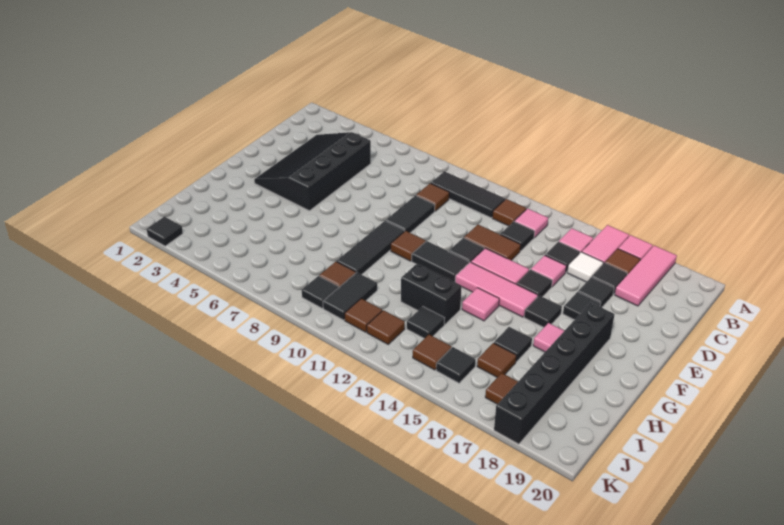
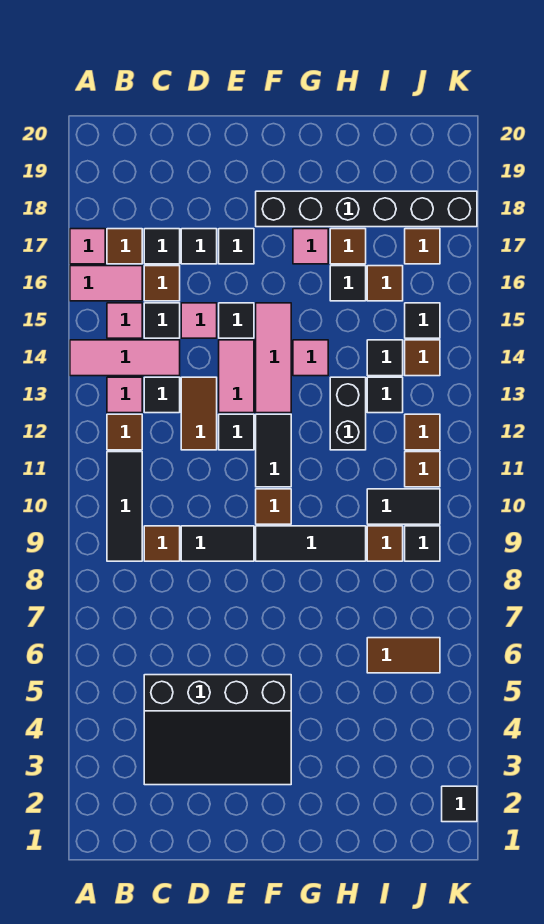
pink 1x3 tile [615,246,677,306] -> pink 1x3 tile moved to [70,340,180,376]
white 1x1 tile [567,252,603,282] -> brown 1x1 tile [144,266,180,301]
black 1x1 tile [524,296,562,327] -> black 1x1 tile moved to [367,340,403,376]
none -> brown 1x1 tile [330,229,366,264]
none -> brown 1x2 tile [367,638,440,673]

